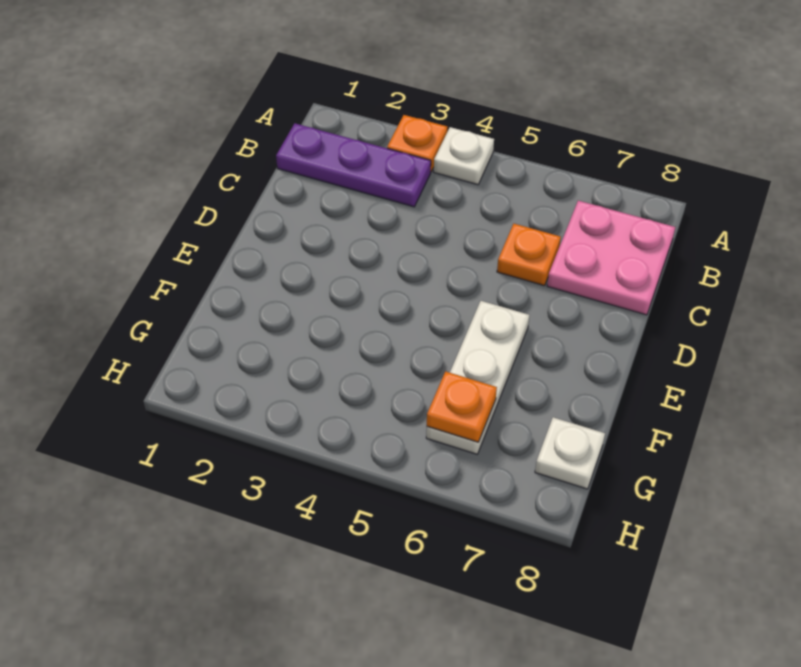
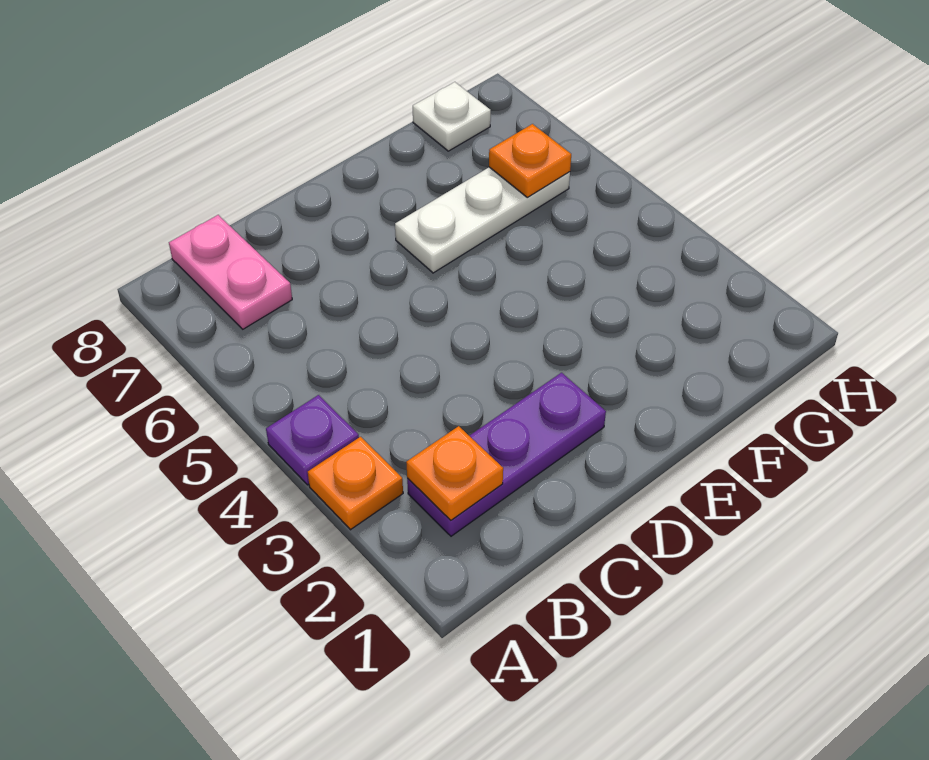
white 1x1 plate [434,127,494,185] -> purple 1x1 plate [266,395,359,485]
purple 1x3 plate [276,123,431,207] -> purple 1x3 plate turned to [407,373,606,536]
pink 2x2 plate [547,201,675,315] -> pink 1x2 plate [169,215,292,329]
orange 1x1 plate [497,224,561,286] -> orange 1x1 plate moved to [406,426,503,520]

